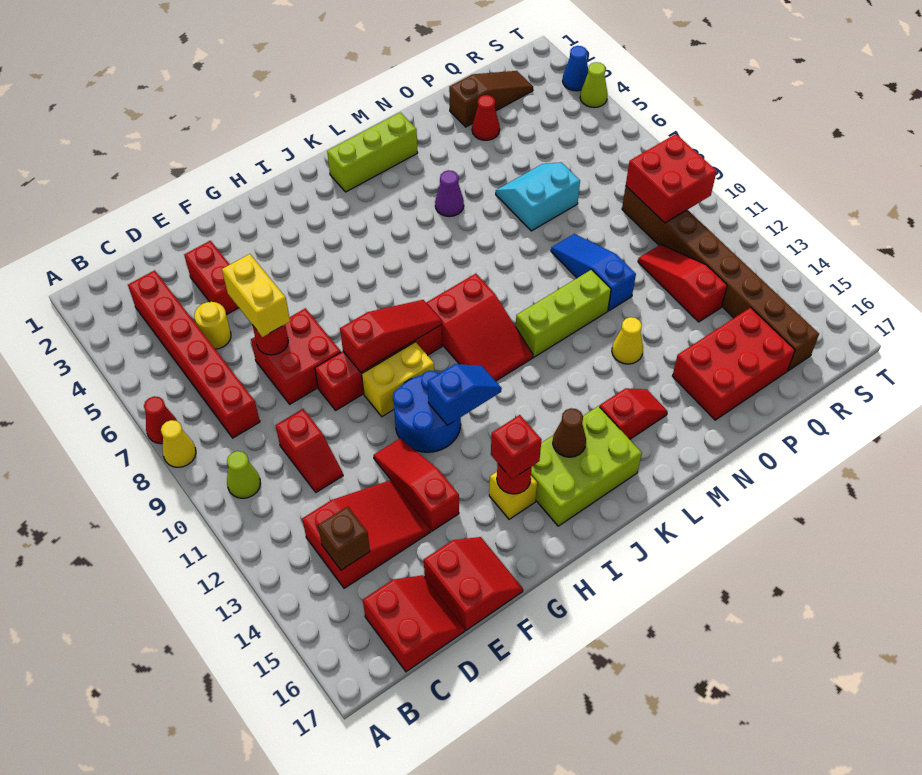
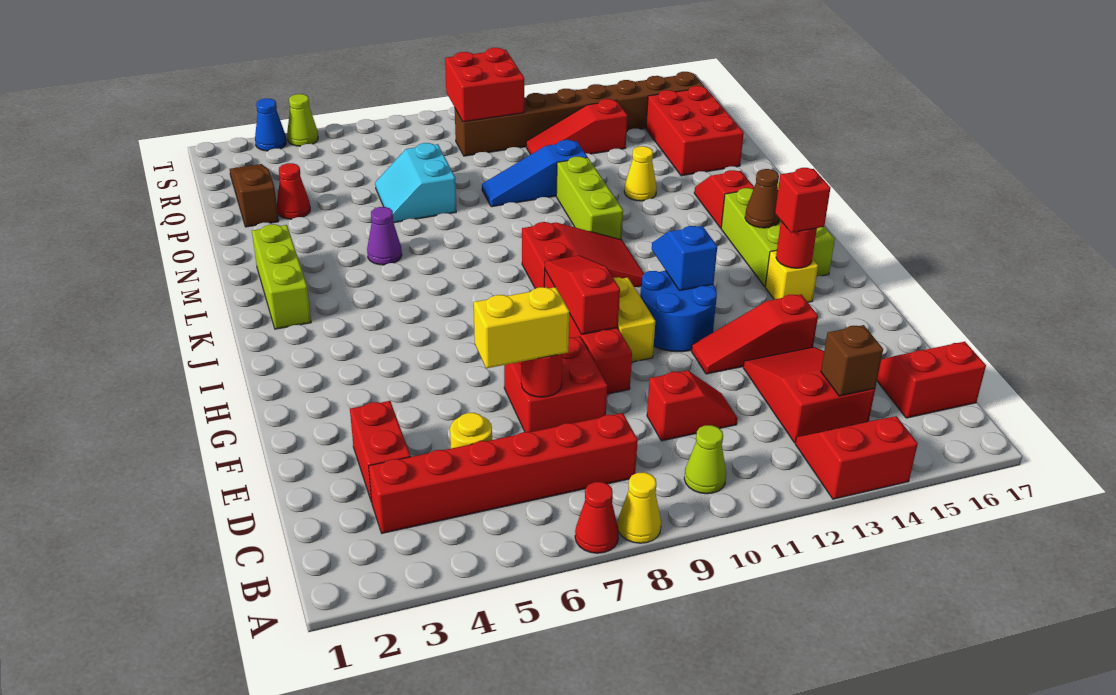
red 1x2 brick [184,241,239,315] -> red 1x2 brick turned to [350,401,410,502]
red 2x2 slope [424,537,523,630] -> red 2x2 slope moved to [795,416,918,499]

